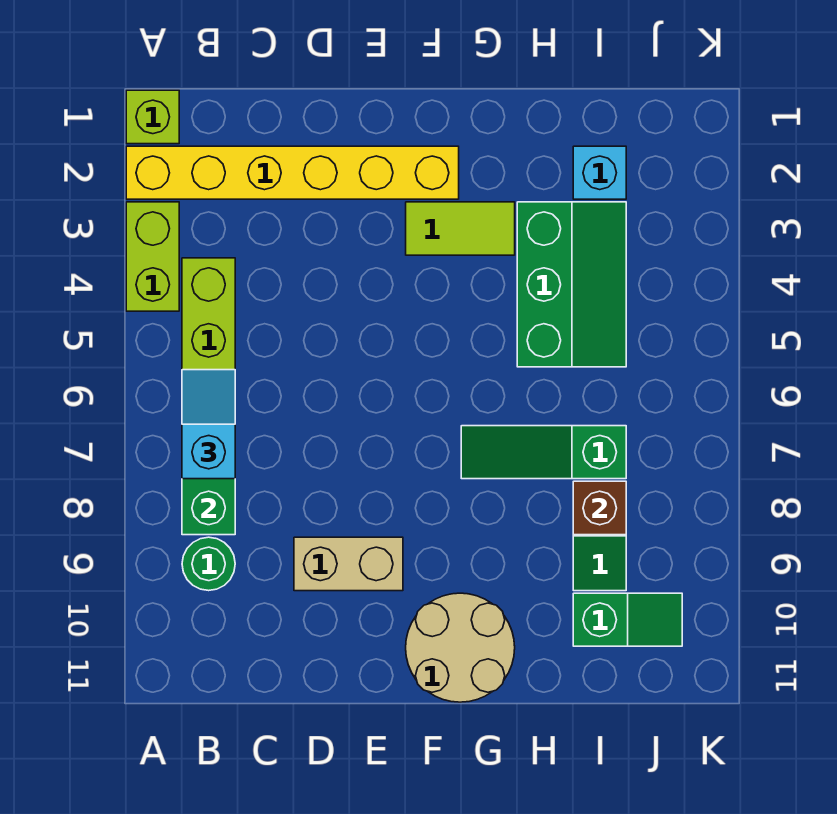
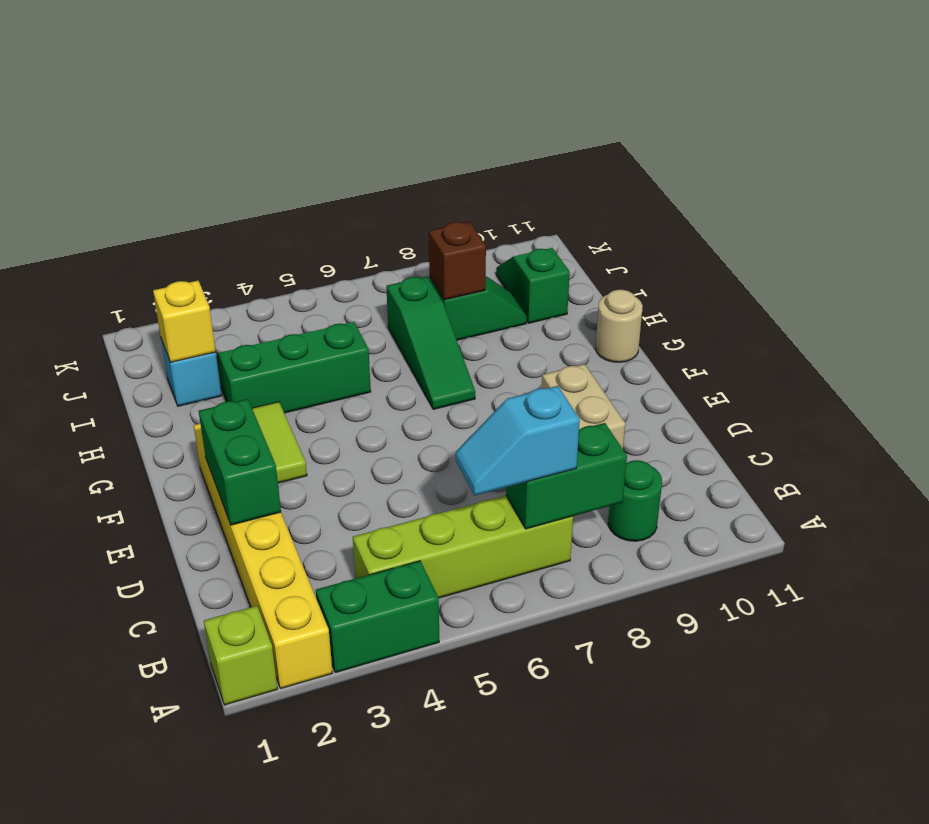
lime 1x2 brick [126,202,179,311] -> green 1x2 brick [316,561,439,673]
none -> green 1x2 brick [199,399,281,525]
tan 2x2 round brick [406,593,515,702] -> tan 1x1 round brick [595,290,643,362]
none -> yellow 1x1 brick [153,281,216,363]

